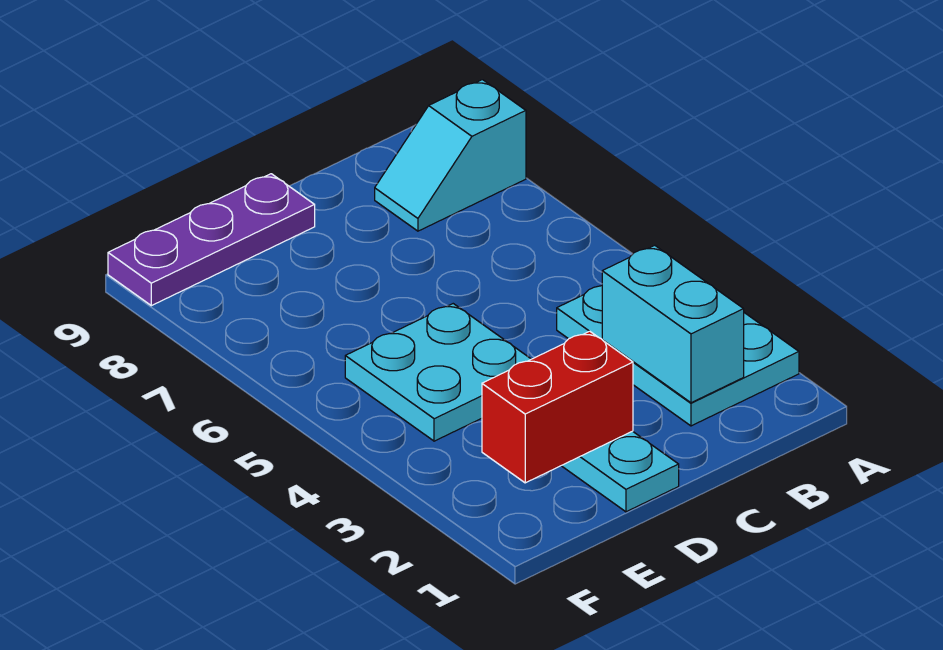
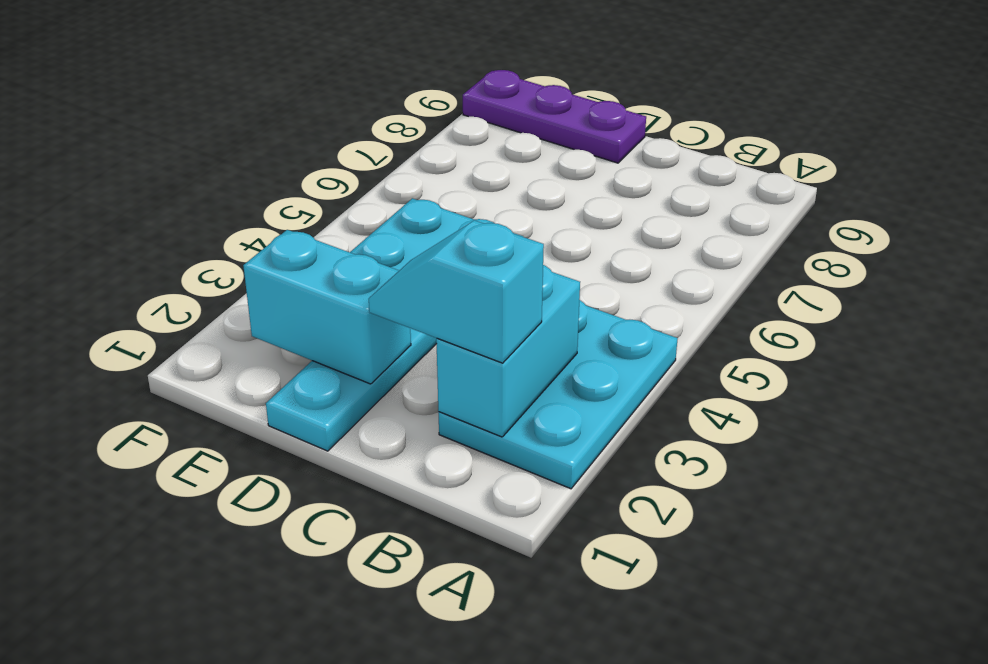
cyan 1x2 slope [375,80,526,231] -> cyan 1x2 slope moved to [369,220,544,363]
red 1x2 brick [482,331,633,483] -> cyan 1x2 brick [243,230,411,384]

